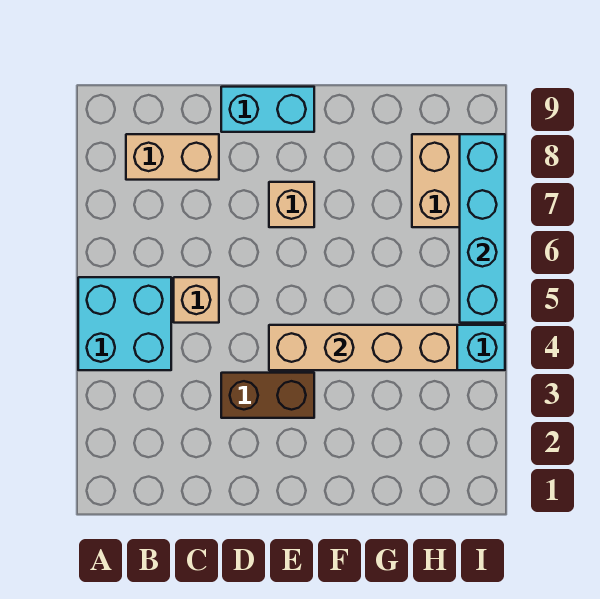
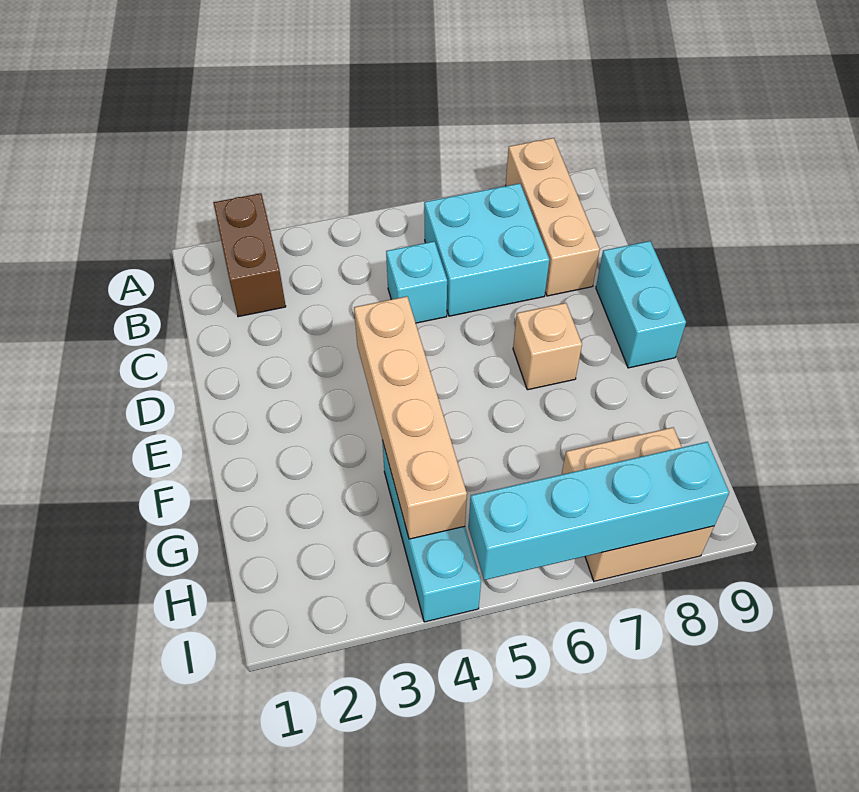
cyan 2x2 brick [78,277,171,370] -> cyan 2x2 brick moved to [424,183,549,316]
tan 1x2 brick [126,134,219,180] -> tan 1x3 brick [506,138,600,296]
tan 1x1 brick [174,277,219,323] -> cyan 1x1 brick [386,241,447,323]
brown 1x2 brick [221,373,314,418] -> brown 1x2 brick moved to [213,193,286,317]

